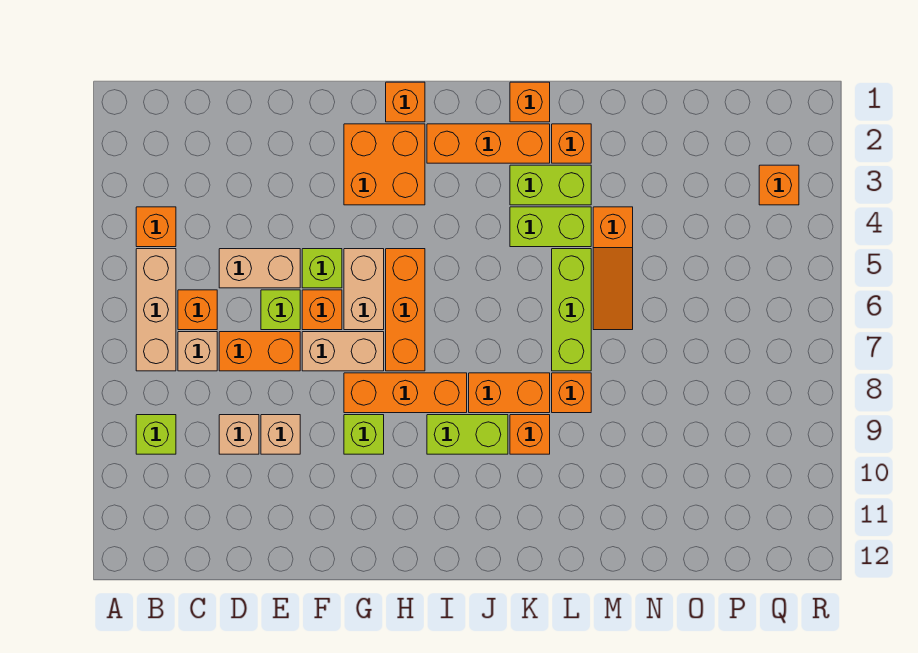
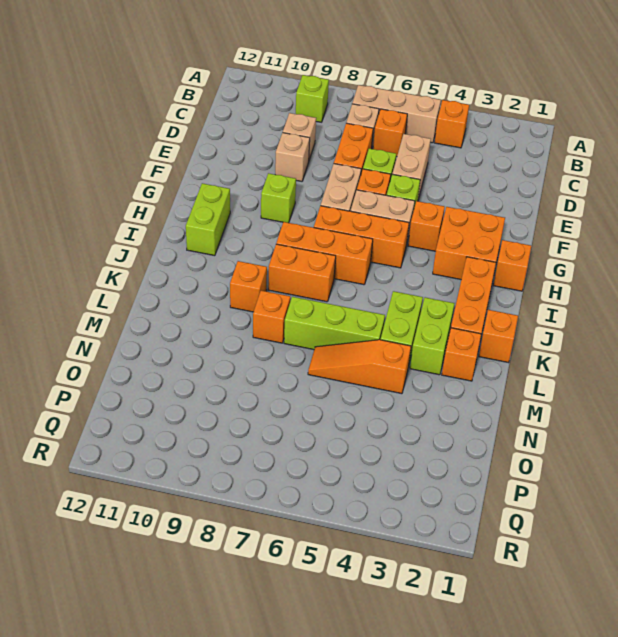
orange 1x3 brick [344,373,467,413] -> orange 1x3 brick turned to [276,222,373,285]
lime 1x2 brick [427,415,508,454] -> lime 1x2 brick moved to [186,183,230,256]
orange 1x2 brick [469,373,550,413] -> orange 1x2 brick turned to [268,244,336,302]
orange 1x1 brick [759,165,799,205] -> orange 1x1 brick moved to [408,201,445,251]

